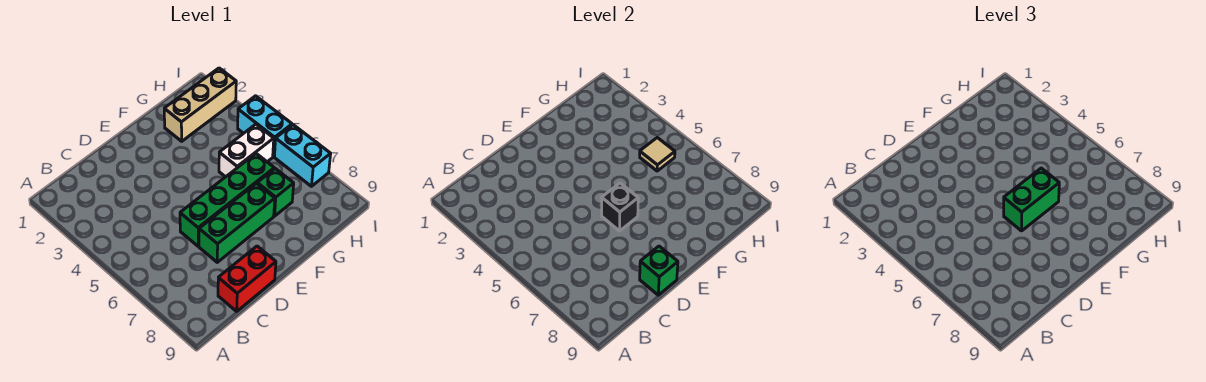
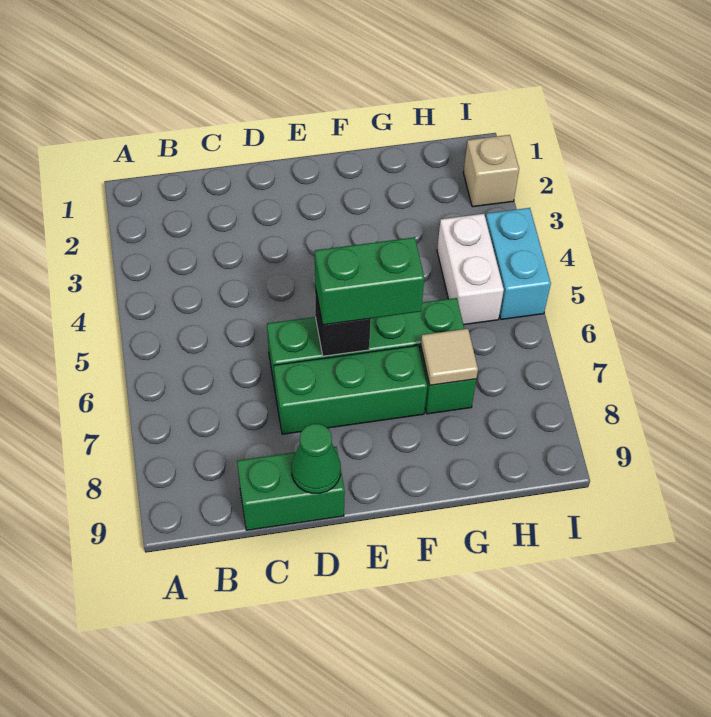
red 1x2 brick [218,246,276,311] -> green 1x2 brick [237,447,345,530]
green 1x1 brick [640,246,678,295] -> green 1x1 cone [292,424,341,493]
tan 1x3 brick [164,68,236,141] -> tan 1x1 brick [464,135,519,207]
white 1x2 brick [219,124,274,177] -> white 1x2 brick turned to [437,214,504,325]
tan 1x1 tile [640,138,675,171] -> tan 1x1 tile moved to [421,329,478,385]
cyan 1x2 brick [274,125,331,186] -> none

